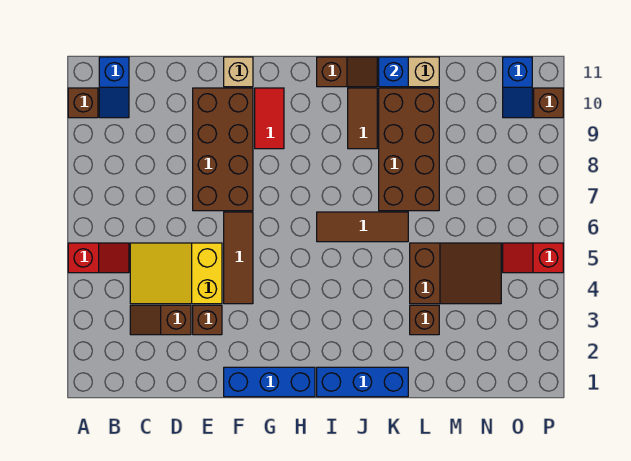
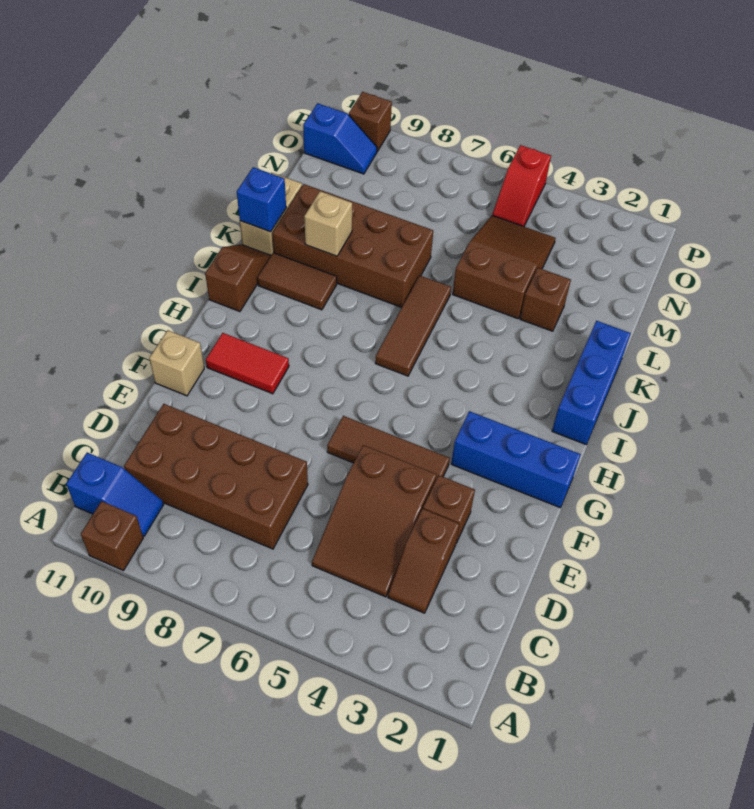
red 1x2 slope [68,243,129,273] -> none
yellow 2x3 slope [130,243,222,304] -> brown 2x3 slope [312,445,437,597]
brown 2x4 brick [193,88,253,211] -> brown 2x4 brick moved to [124,404,308,549]
blue 1x3 brick [224,367,315,397] -> blue 1x3 brick turned to [451,411,581,508]
none -> tan 1x1 brick [304,191,352,256]

